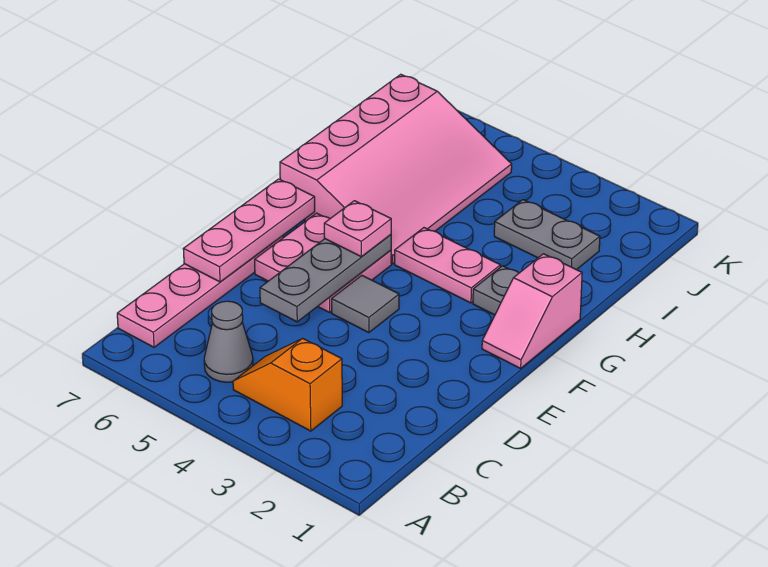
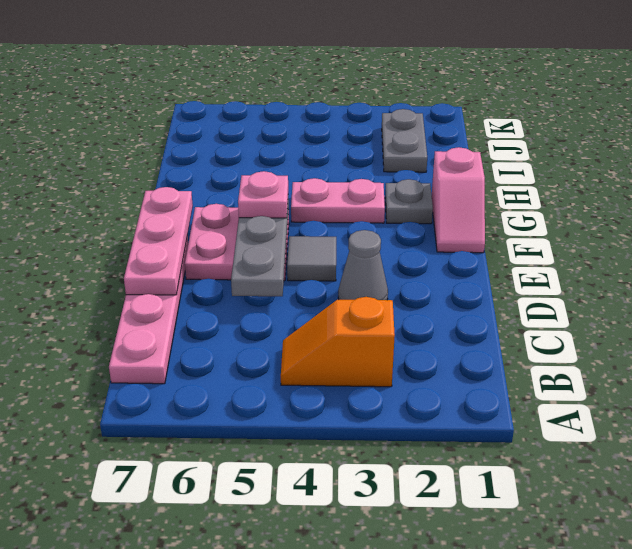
grey 1x1 cone [204,301,253,382] -> grey 1x1 cone moved to [338,230,388,300]
pink 3x4 slope [280,74,512,264] -> none
grey 1x2 plate [494,200,600,270] -> grey 1x2 plate turned to [382,109,427,172]

